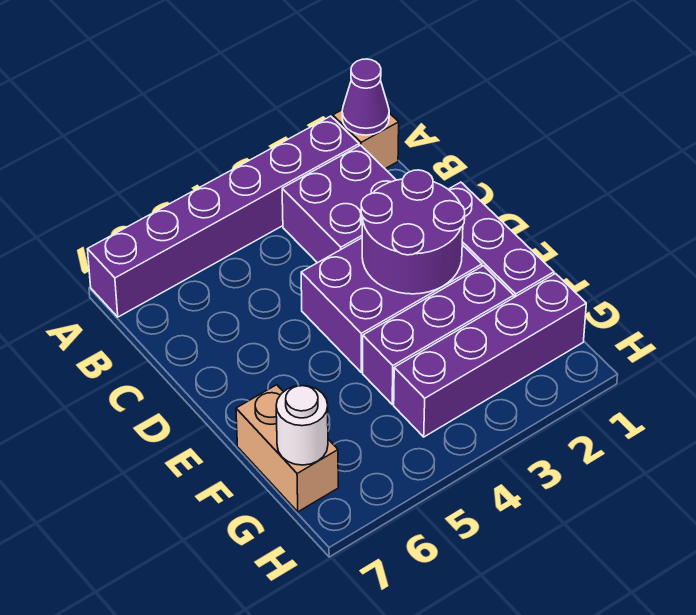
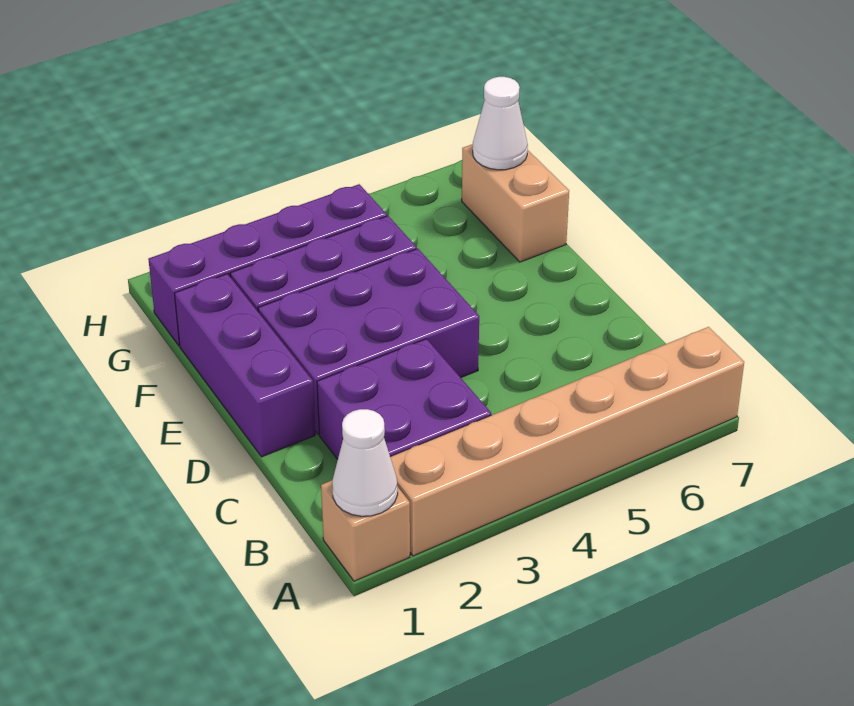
purple 1x1 cone [342,59,389,135] -> white 1x1 cone [332,409,398,516]
purple 1x6 brick [87,116,359,317] -> tan 1x6 brick [390,327,744,556]
purple 2x2 round brick [361,170,465,294] -> none
white 1x1 round brick [276,386,328,465] -> white 1x1 cone [473,77,528,170]

